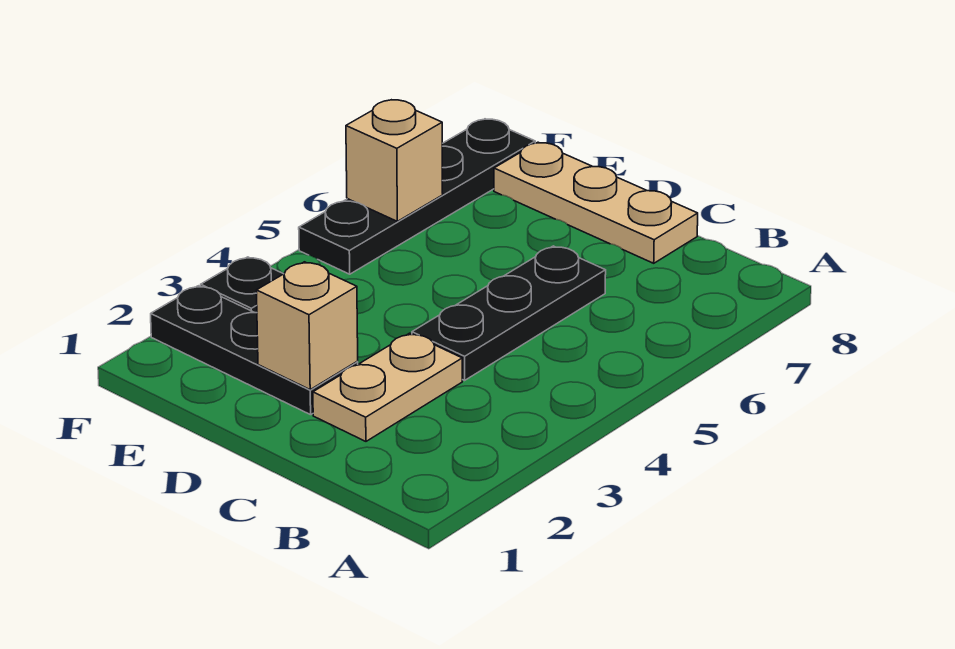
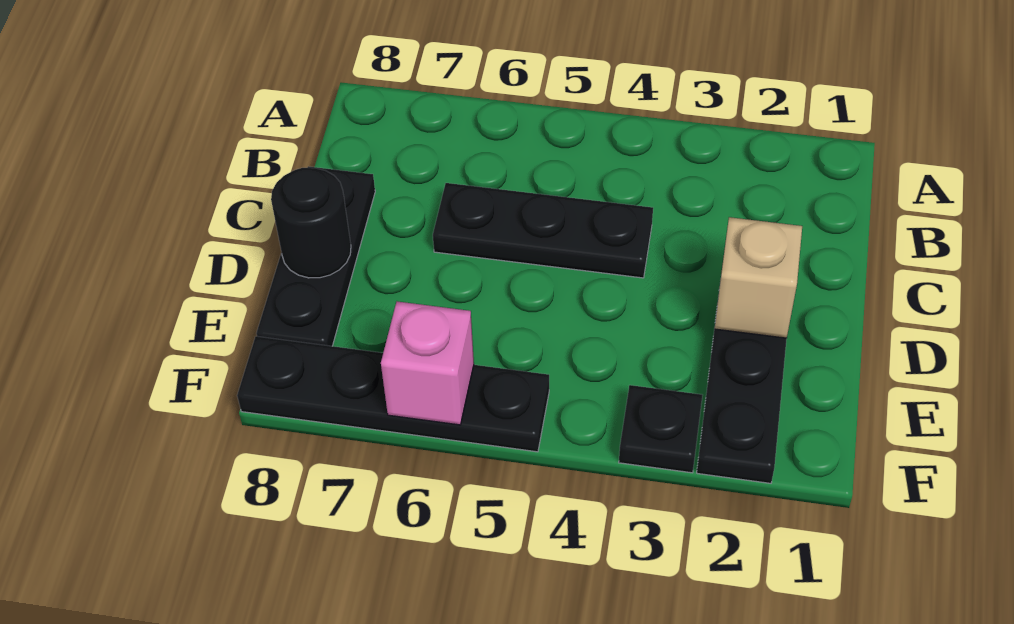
tan 1x2 plate [313,333,462,441] -> none
tan 1x3 plate [494,142,698,263] -> black 1x3 plate [256,166,375,346]
none -> black 1x1 round brick [271,168,351,278]
tan 1x1 brick [346,100,443,221] -> pink 1x1 brick [381,301,474,425]

